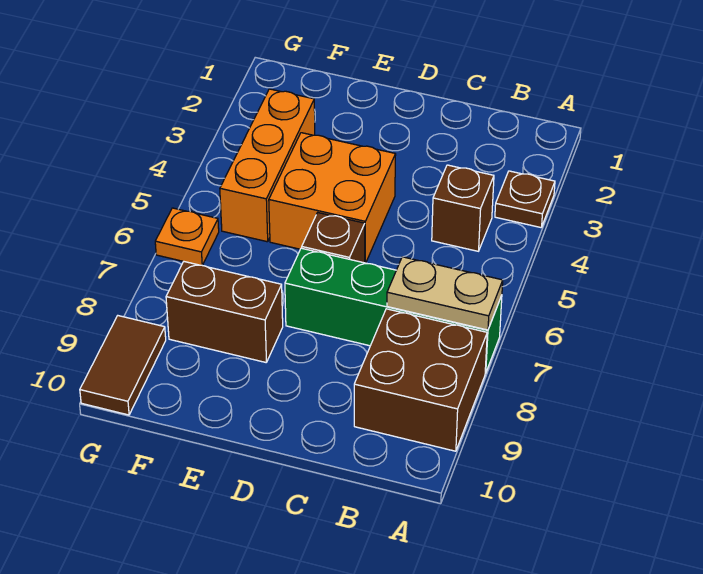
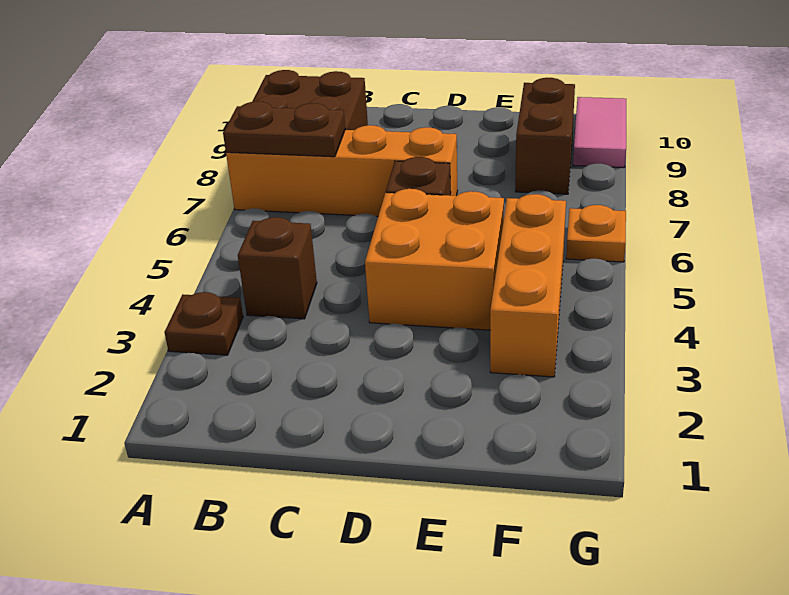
green 1x4 brick [285,248,502,373] -> orange 1x4 brick [226,125,458,216]
tan 1x2 plate [387,257,503,330] -> brown 1x2 plate [223,101,345,157]
brown 1x2 brick [166,261,283,362] -> brown 1x2 brick turned to [515,78,575,194]
brown 1x2 tile [80,316,166,415] -> pink 1x2 tile [573,97,626,168]

